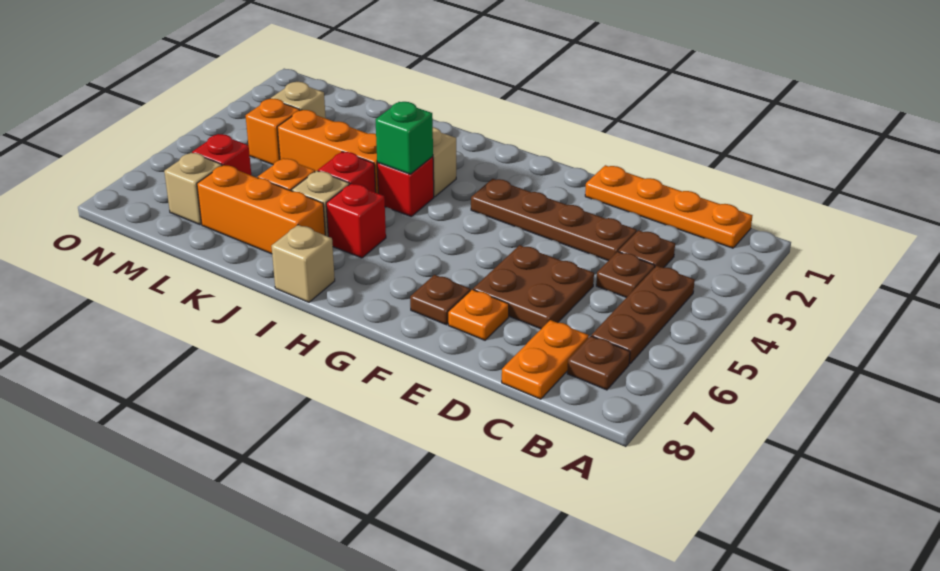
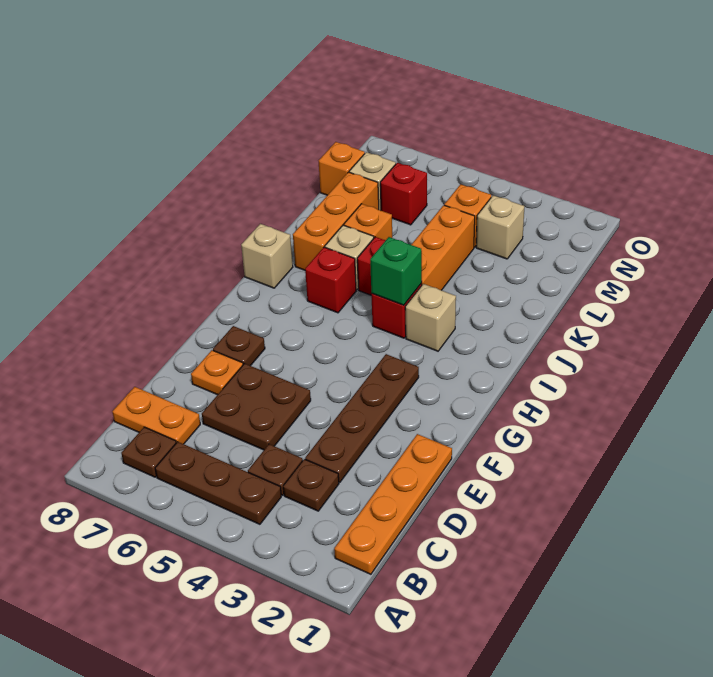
none -> orange 1x1 brick [319,142,365,195]

